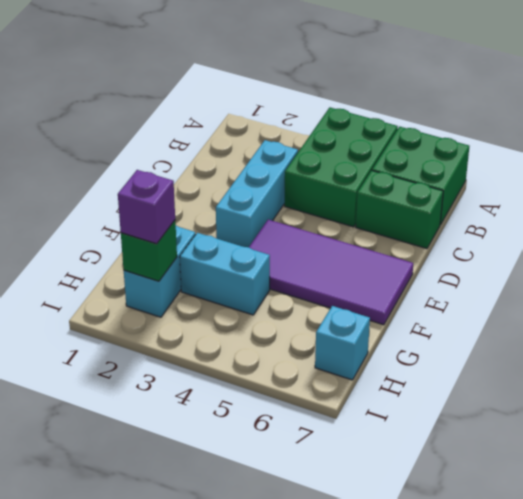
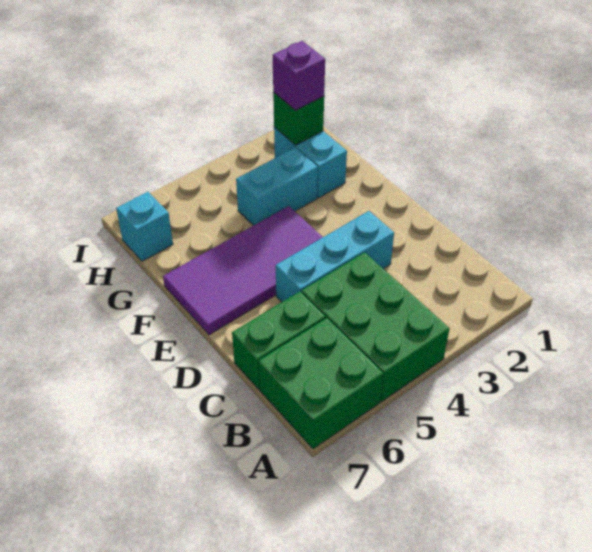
cyan 1x3 brick [216,140,298,247] -> cyan 1x3 brick turned to [276,211,394,302]

